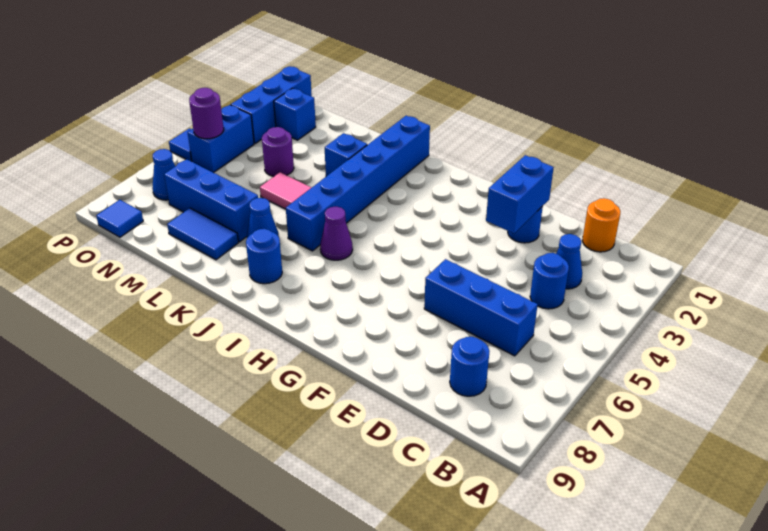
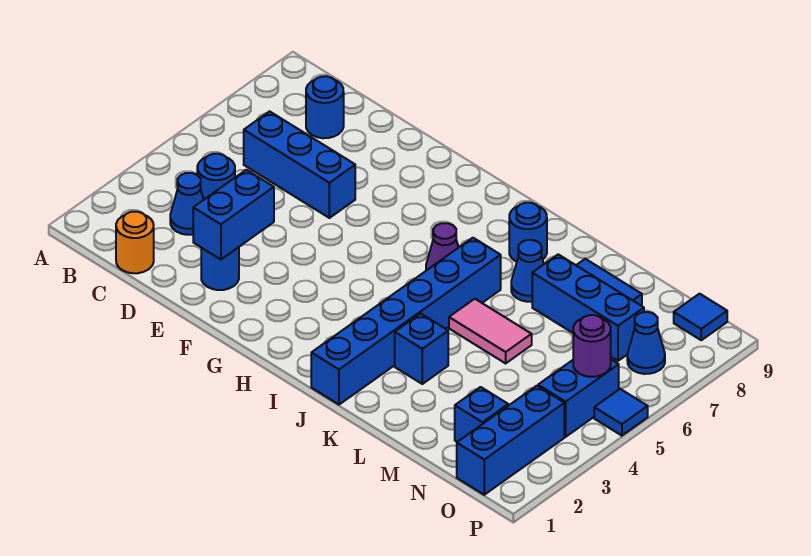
purple 1x1 round brick [262,127,294,177] -> none

